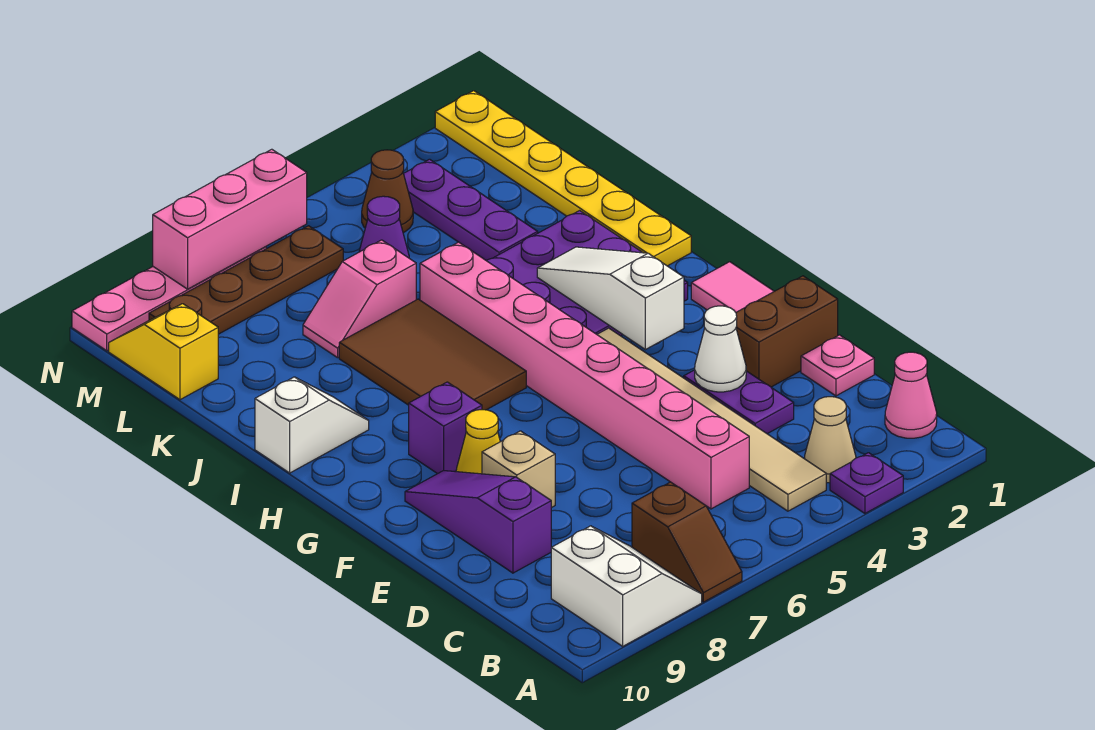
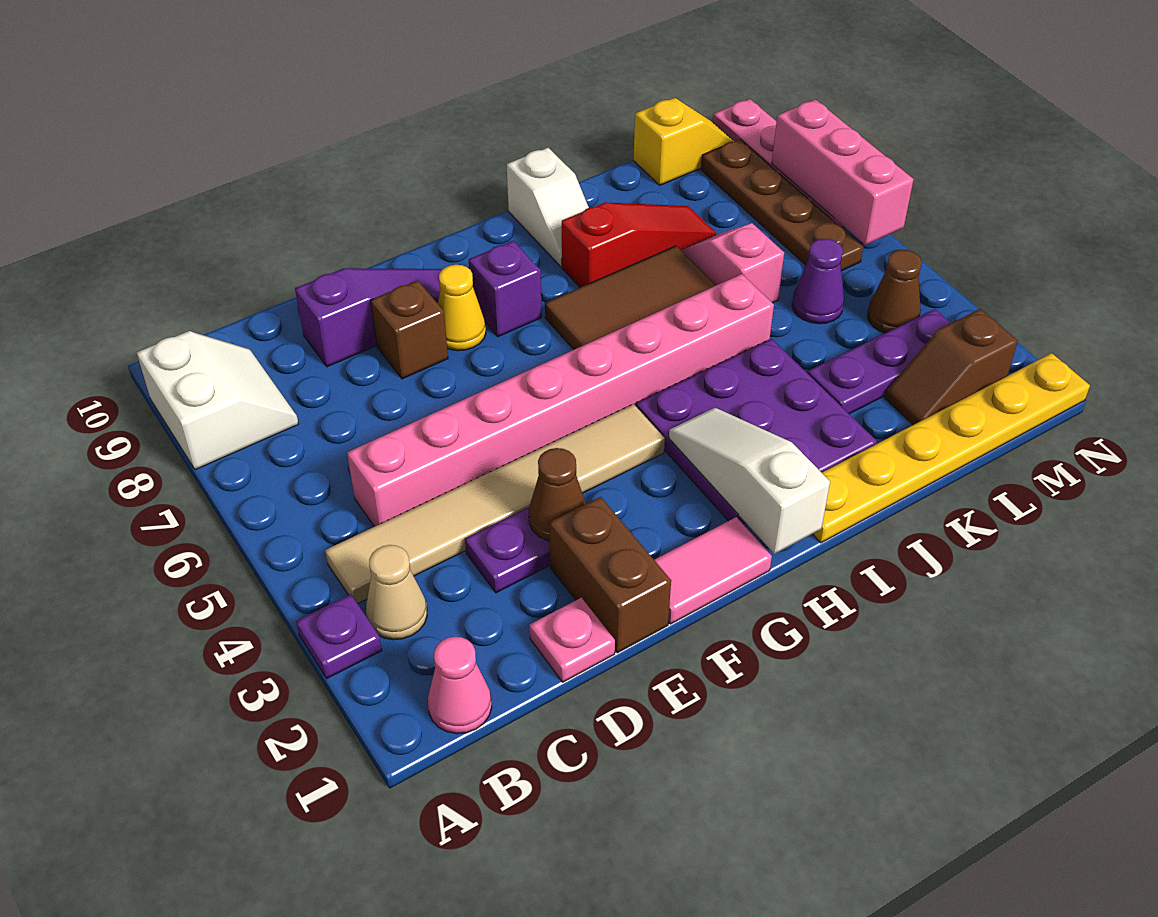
brown 1x2 slope [632,482,742,602] -> brown 1x2 slope moved to [885,309,1018,425]
white 2x2 slope [551,526,702,646] -> white 2x2 slope turned to [137,331,298,470]
white 1x1 cone [695,306,746,392] -> brown 1x1 cone [529,448,586,541]
tan 1x1 brick [482,431,555,508] -> brown 1x1 brick [371,280,448,379]
white 1x3 slope [537,247,684,350] -> white 1x3 slope turned to [669,408,830,554]
none -> red 1x3 slope [562,202,716,287]

